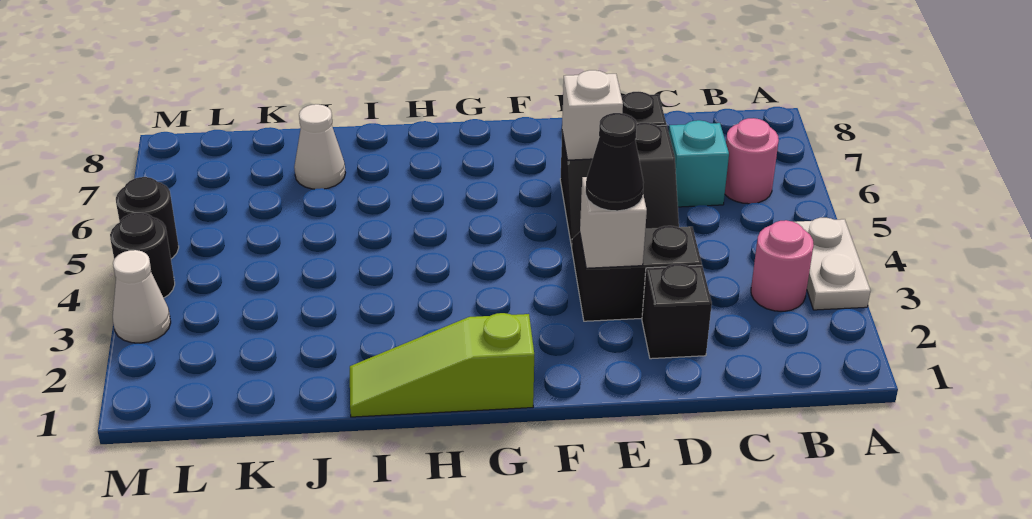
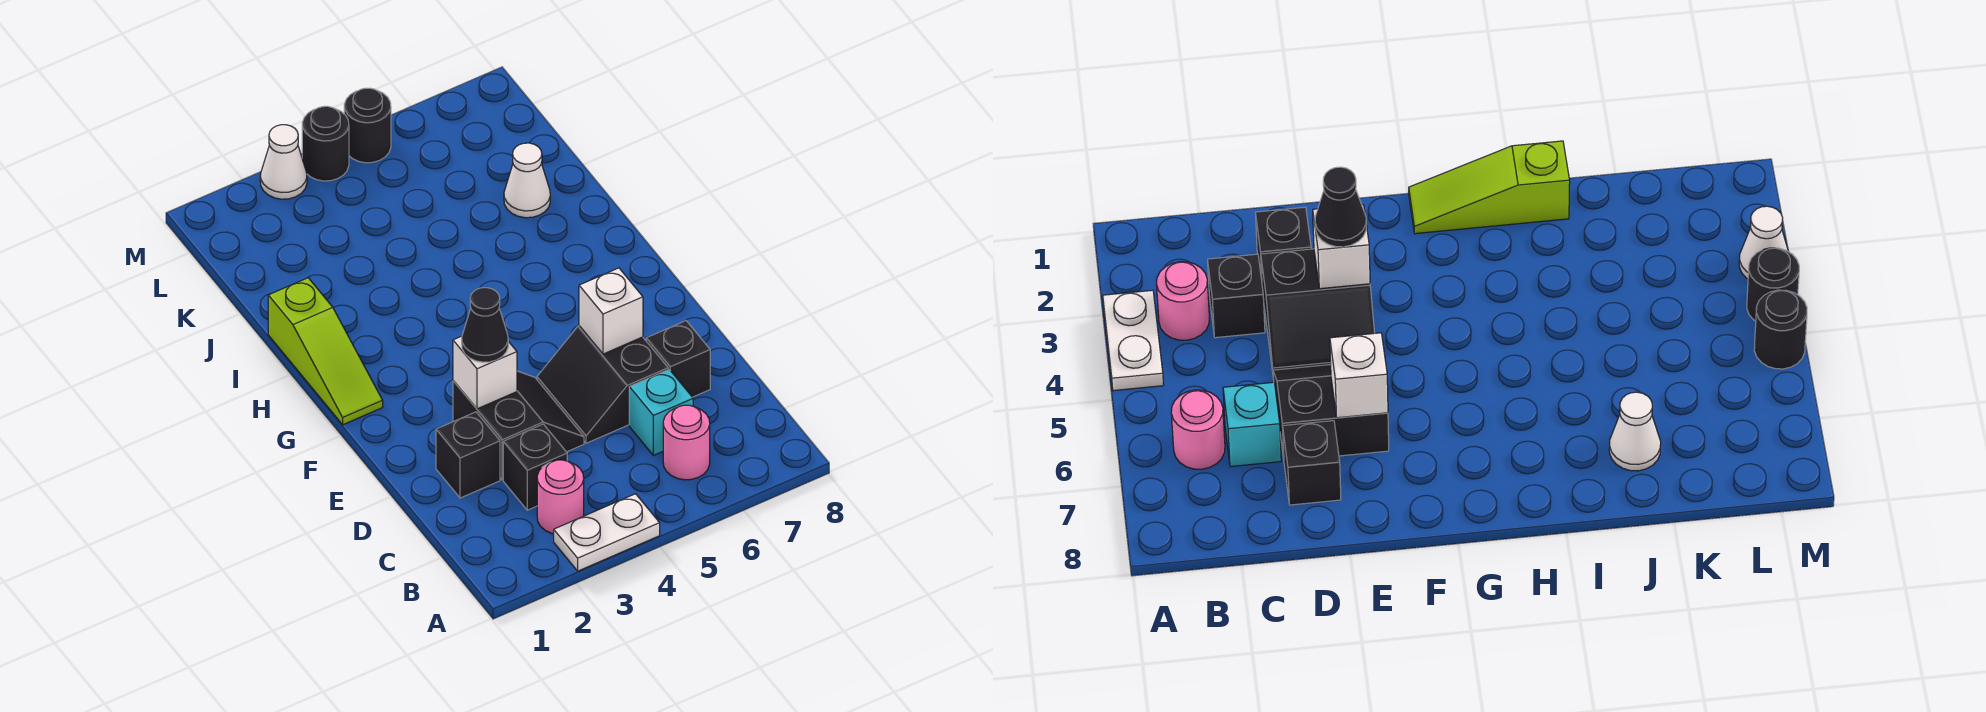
none -> black 1x1 brick [503,424,567,510]
lime 1x3 slope [350,313,534,417] -> lime 1x3 slope turned to [268,278,383,425]

